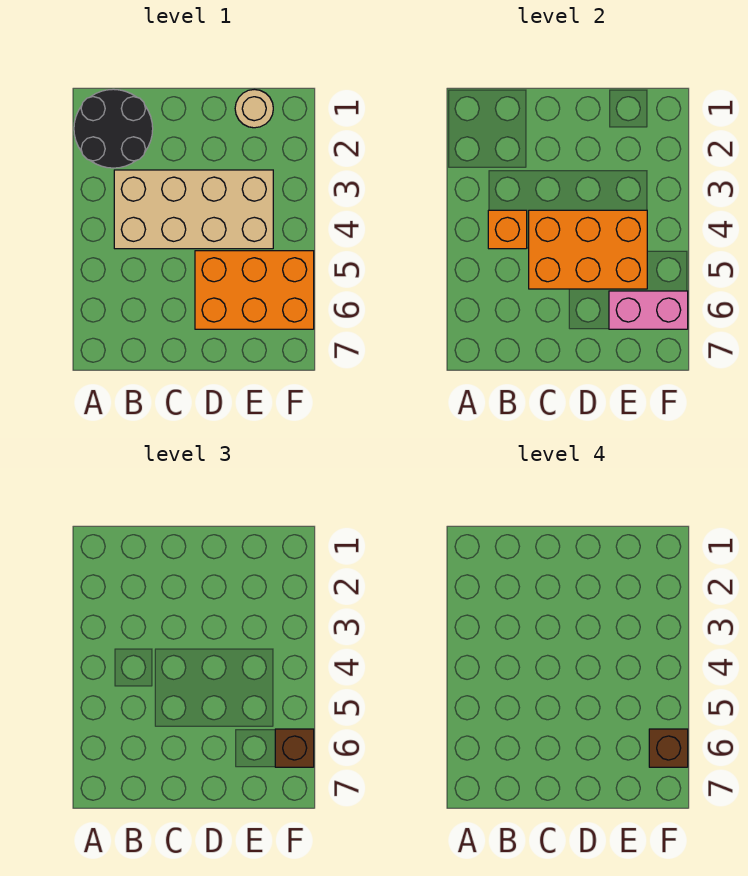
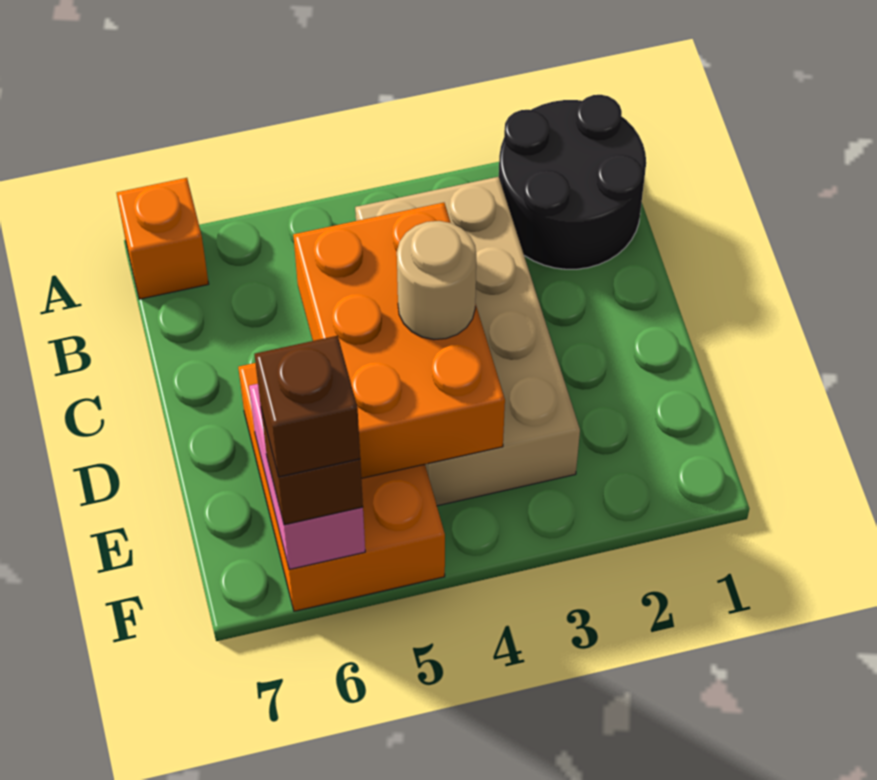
orange 1x1 brick [488,210,527,249] -> orange 1x1 brick moved to [117,178,209,299]
tan 1x1 round brick [235,89,273,128] -> tan 1x1 round brick moved to [397,221,476,340]

